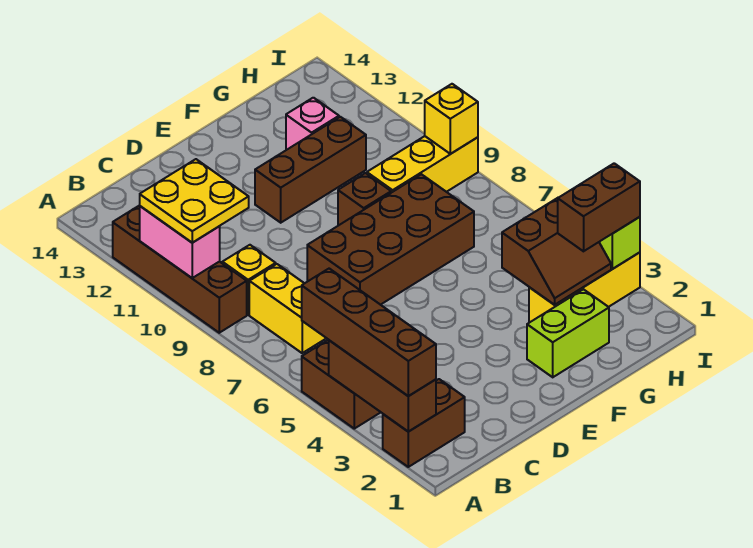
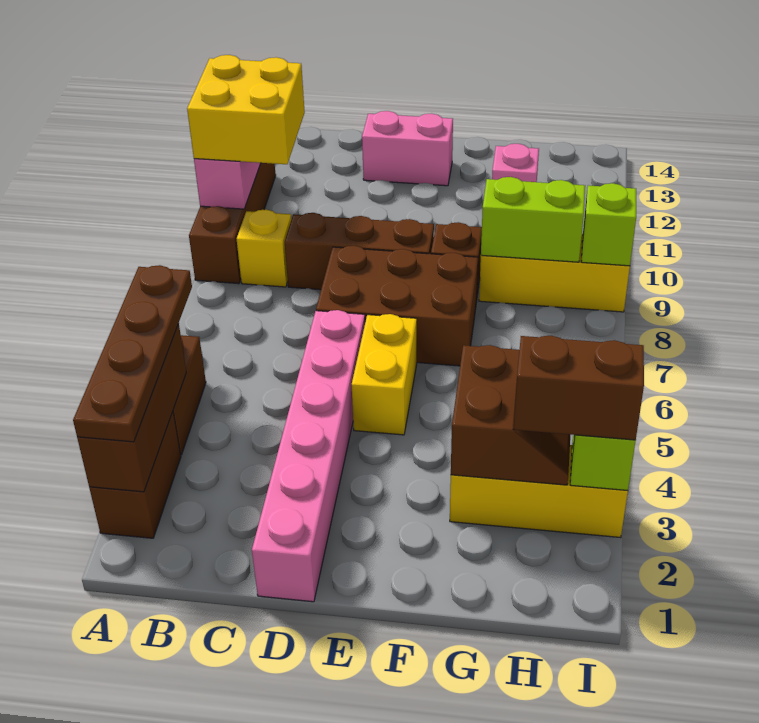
brown 1x2 brick [383,379,465,467] -> brown 1x2 brick turned to [89,412,181,538]
brown 1x4 brick [302,269,436,396] -> brown 1x4 plate [73,265,192,442]
yellow 2x2 plate [140,159,249,242] -> yellow 2x2 brick [187,55,305,164]
yellow 1x2 brick [249,264,326,353] -> yellow 1x2 brick moved to [352,314,417,435]
none -> pink 1x6 brick [252,310,365,602]
brown 2x4 brick [307,174,474,305] -> brown 2x3 brick [316,246,478,366]
none -> pink 1x2 brick [362,111,453,186]
brown 1x3 brick [255,117,366,223] -> brown 1x3 brick moved to [285,213,434,290]
lime 1x2 brick [527,289,609,377] -> lime 1x2 brick moved to [481,177,585,262]
brown 2x2 slope [502,198,611,305] -> brown 2x2 slope turned to [451,345,570,485]
yellow 1x1 brick [425,84,478,154] -> lime 1x1 brick [581,183,636,266]

